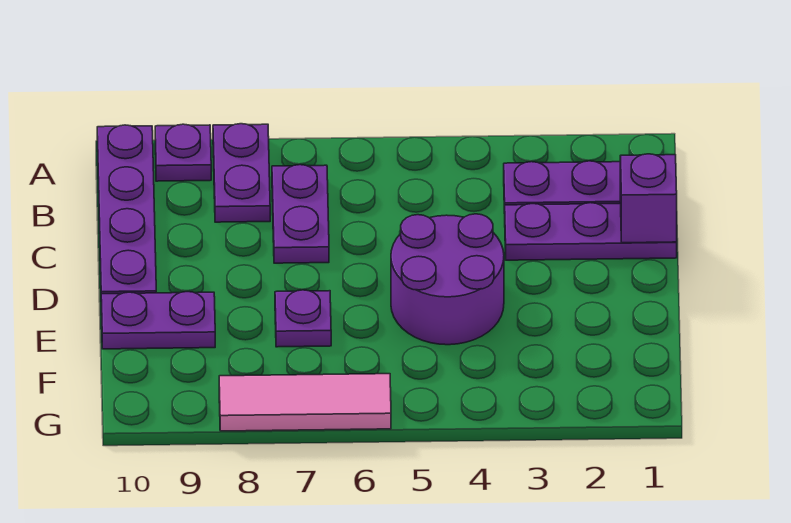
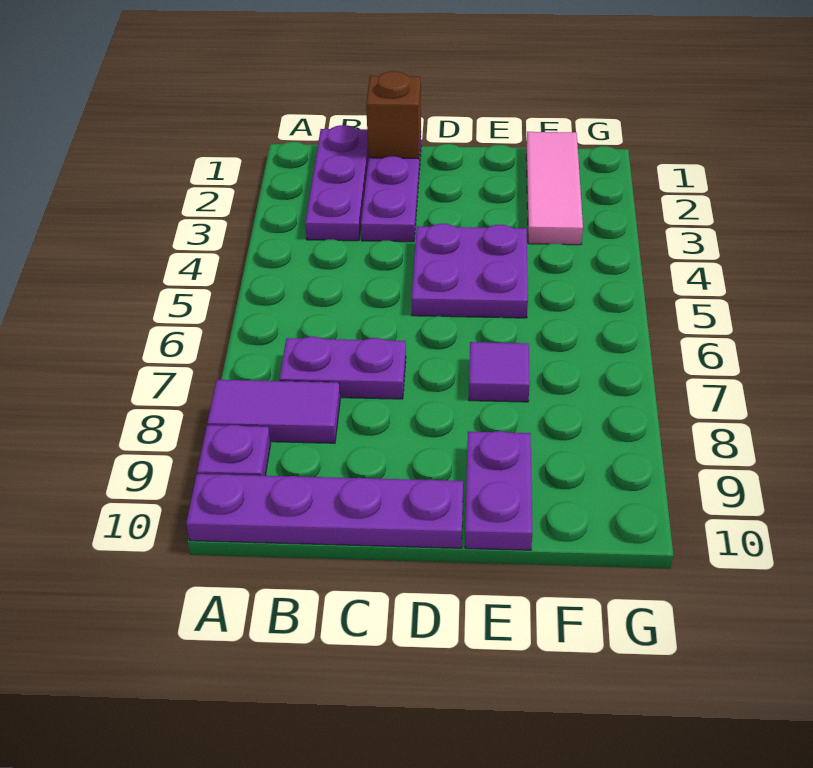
purple 1x2 plate [213,124,270,222] -> purple 1x2 tile [207,380,340,443]
purple 1x1 brick [620,154,677,243] -> brown 1x1 brick [366,71,421,159]
purple 2x2 round brick [391,214,504,345] -> purple 2x2 plate [411,224,528,318]
purple 1x1 plate [275,290,331,347] -> purple 1x1 tile [469,342,530,402]
pink 1x3 tile [219,374,391,431] -> pink 1x3 tile moved to [526,132,583,245]

